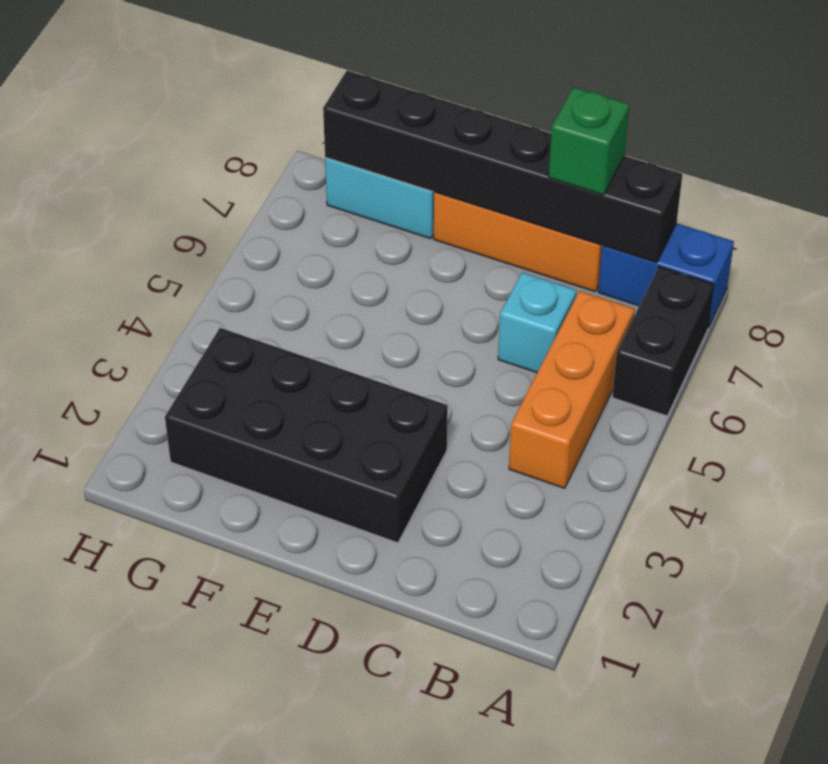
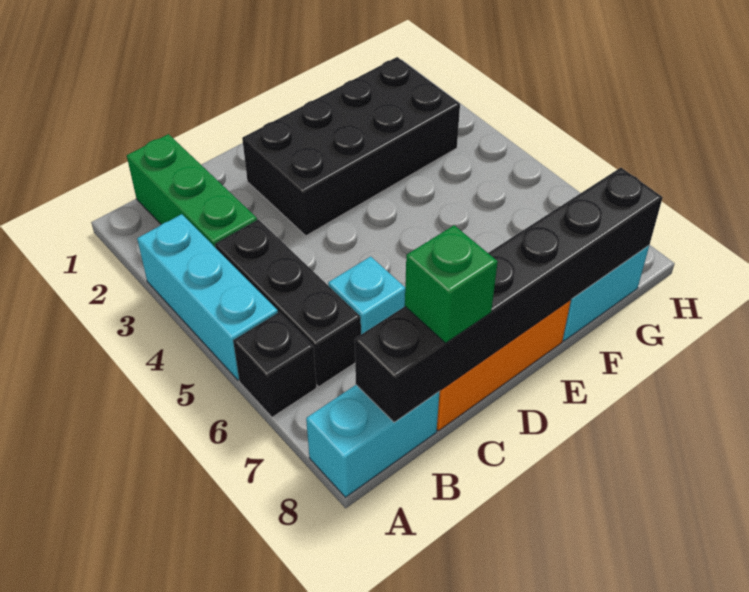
none -> cyan 1x3 brick [137,214,278,380]
black 1x2 brick [612,266,714,416] -> black 1x1 brick [233,312,316,417]
blue 1x2 brick [598,223,734,328] -> cyan 1x2 brick [306,385,440,497]
none -> green 1x3 brick [127,134,257,248]
orange 1x3 brick [509,291,635,488] -> black 1x3 brick [215,220,361,386]

